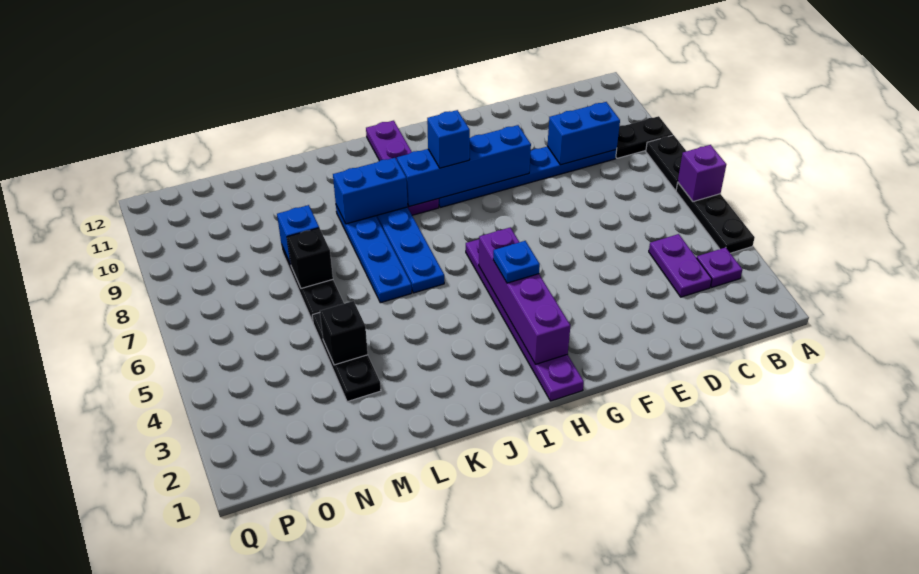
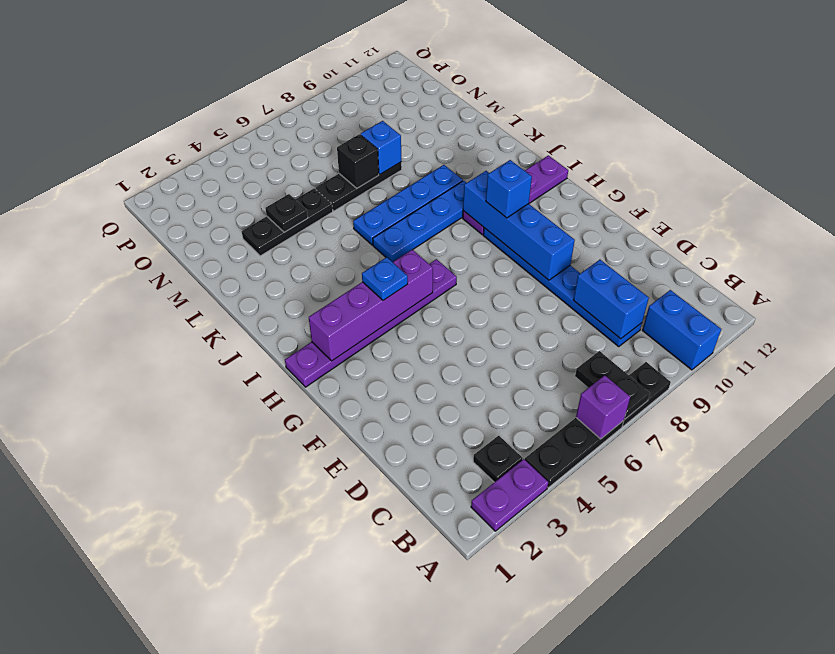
black 1x2 plate [616,116,673,158] -> black 1x2 plate moved to [575,351,650,419]
purple 1x1 plate [697,247,742,287] -> black 1x1 plate [473,436,523,482]
purple 1x2 plate [649,234,712,297] -> purple 1x2 plate moved to [471,459,548,531]
blue 1x2 brick [333,158,408,224] -> blue 1x2 brick moved to [642,290,721,370]
black 1x1 brick [320,301,368,365] -> black 1x1 plate [265,194,308,232]

